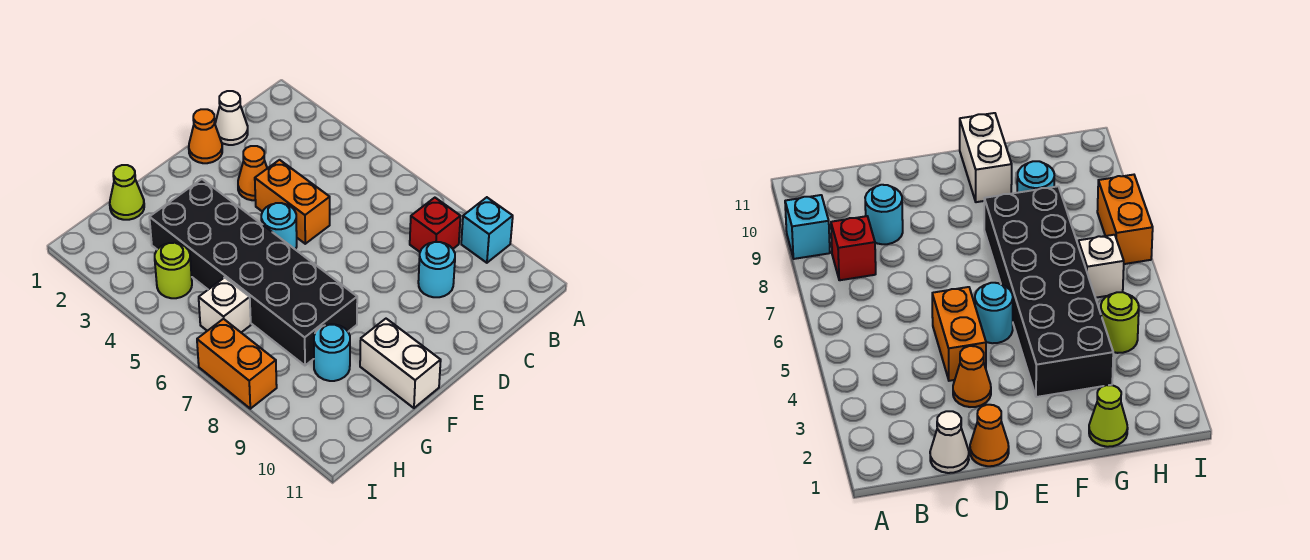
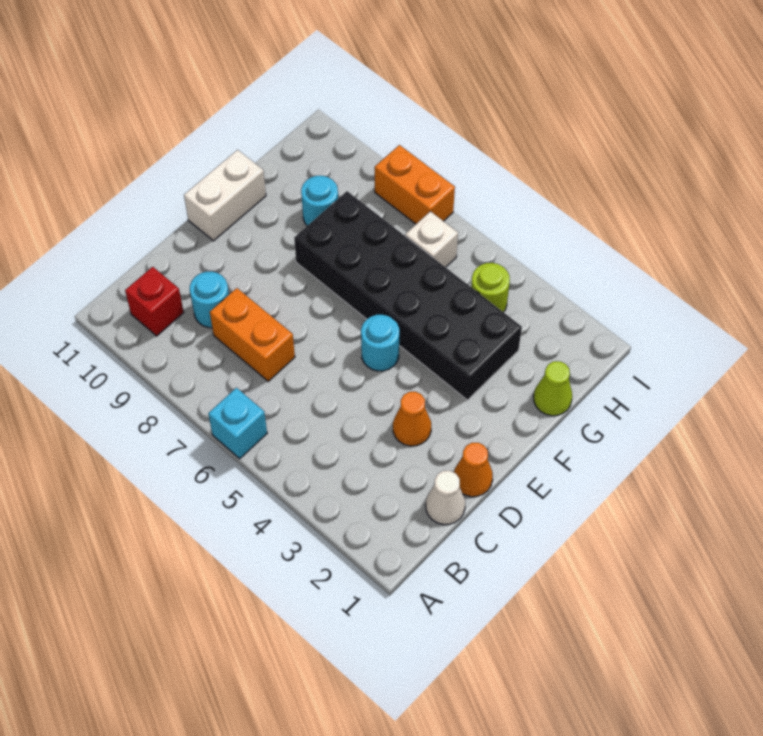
cyan 1x1 brick [461,197,513,263] -> cyan 1x1 brick moved to [208,388,267,459]
red 1x1 brick [410,198,461,252] -> red 1x1 brick moved to [125,267,184,336]
orange 1x2 brick [255,160,330,244] -> orange 1x2 brick moved to [210,288,295,381]
white 1x2 brick [360,319,441,408] -> white 1x2 brick turned to [184,150,266,241]

